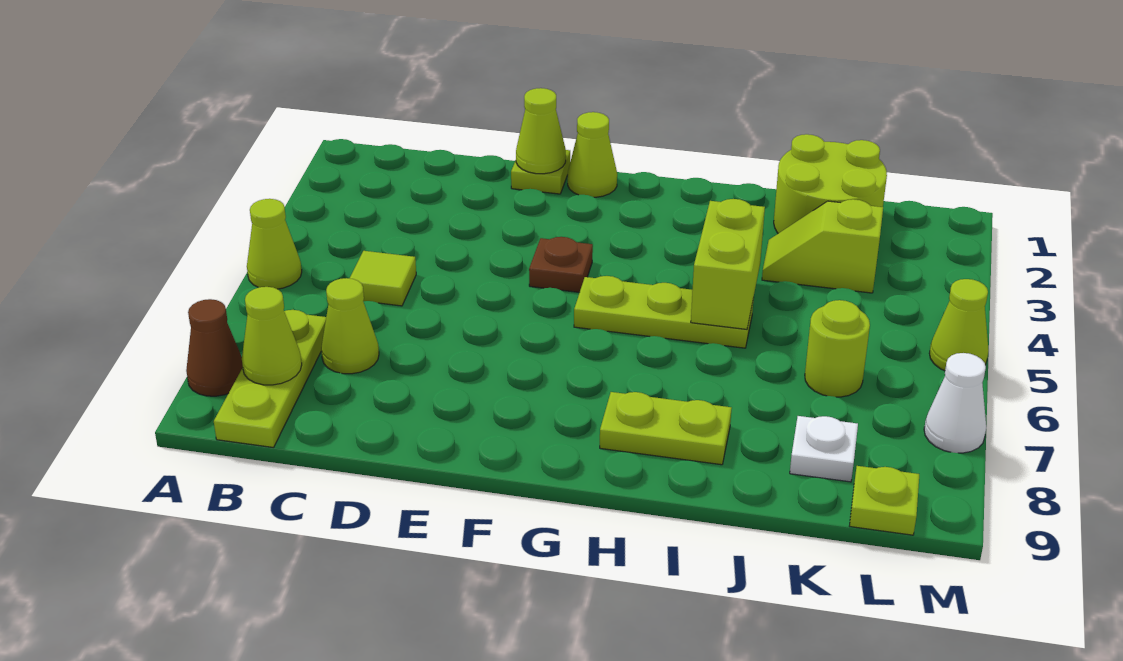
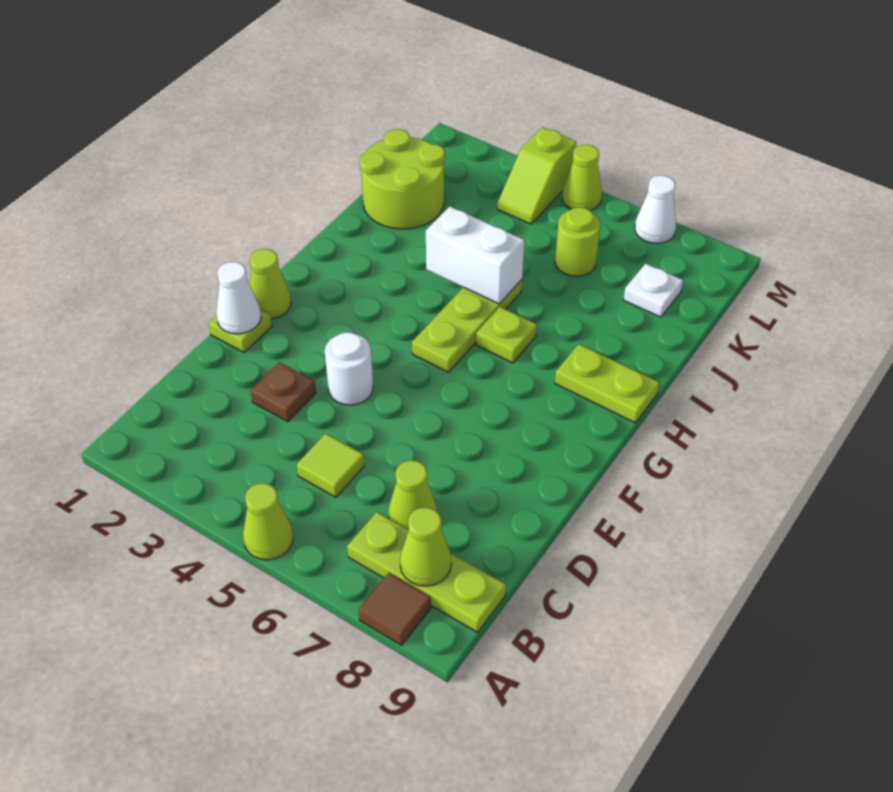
brown 1x1 cone [186,299,243,396] -> brown 1x1 tile [358,573,431,645]
lime 1x1 cone [516,88,566,174] -> white 1x1 cone [216,262,261,334]
none -> white 1x1 round brick [325,332,373,405]
brown 1x1 plate [529,237,593,292] -> brown 1x1 plate moved to [251,362,316,422]
lime 1x2 plate [600,392,732,465] -> lime 1x2 plate turned to [555,344,659,423]
lime 1x2 brick [691,199,765,329] -> white 1x2 brick [426,207,524,304]
lime 1x2 slope [762,199,883,293] -> lime 1x2 slope moved to [497,127,576,224]
lime 1x1 plate [850,466,919,535] -> lime 1x1 plate moved to [476,307,537,363]

